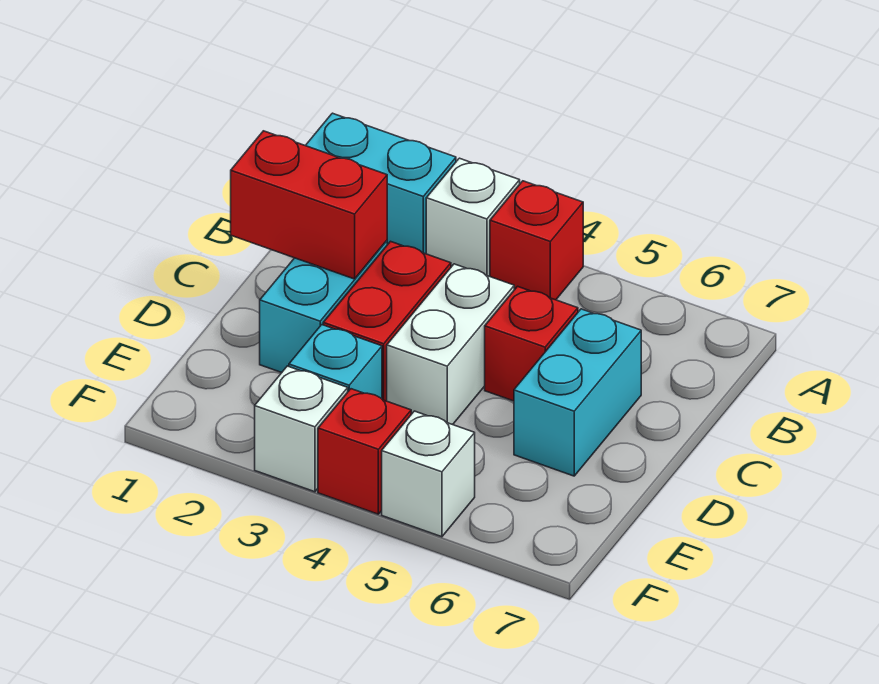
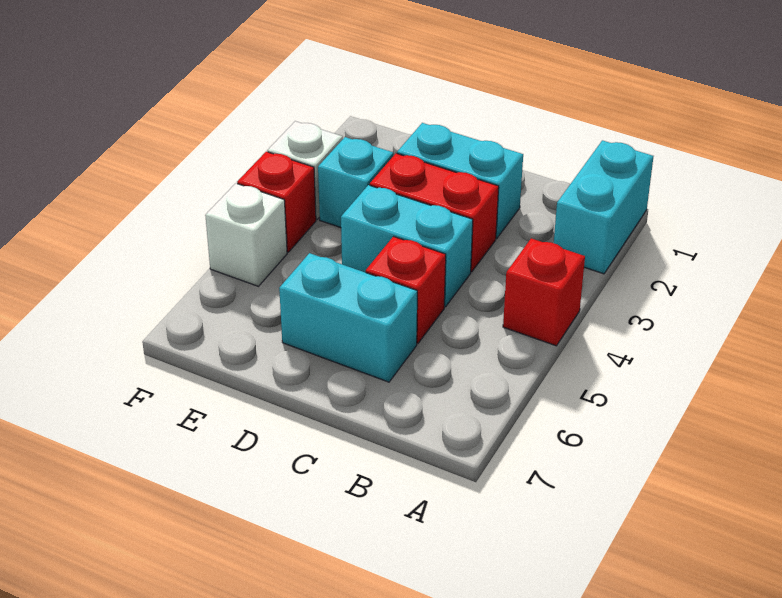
white 1x1 brick [426,158,520,276] -> none
red 1x2 brick [231,131,387,279] -> none
white 1x2 brick [387,264,514,425] -> cyan 1x2 brick [341,185,473,307]

